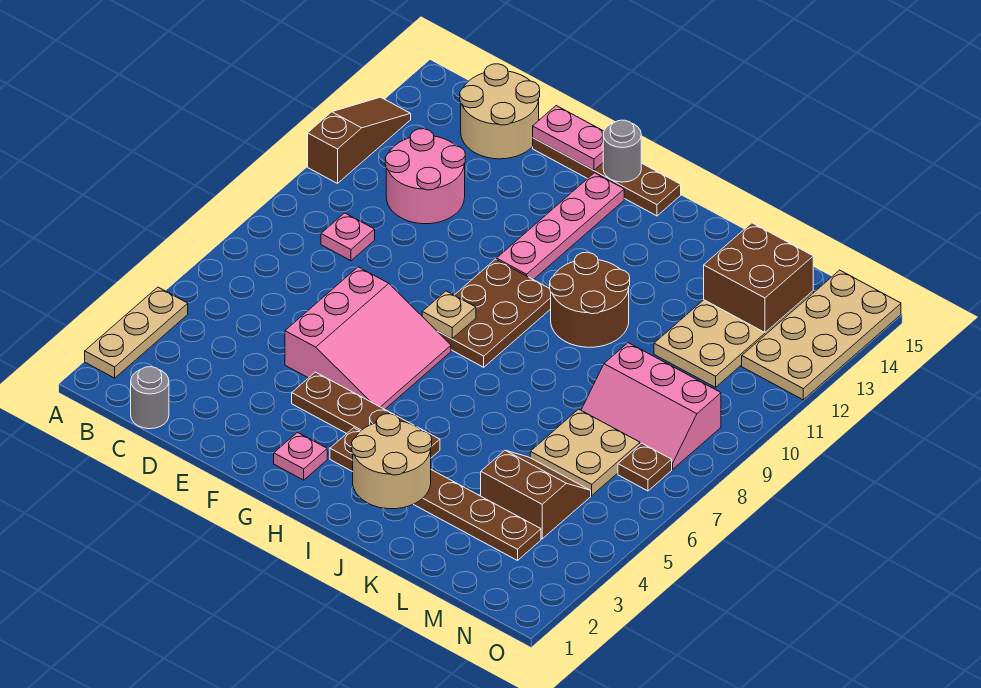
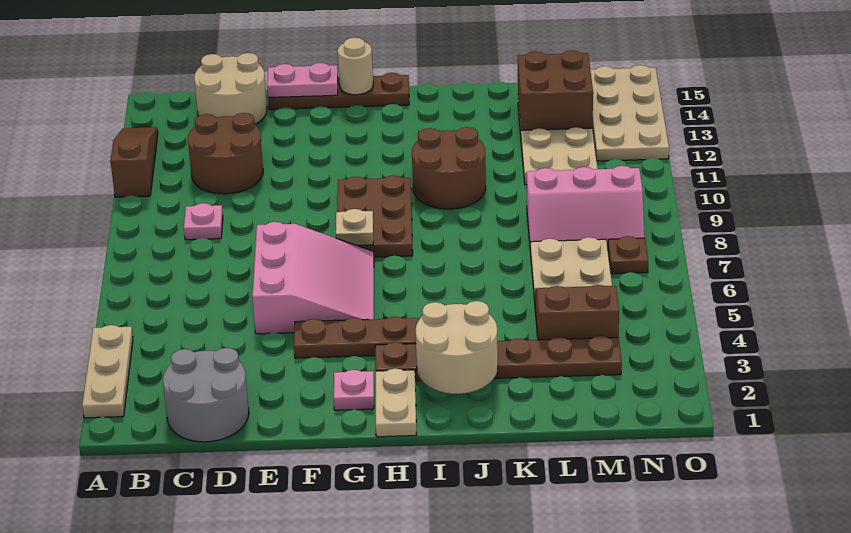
grey 1x1 round brick [131,367,169,429] -> grey 2x2 round brick [163,348,249,442]
pink 2x2 round brick [385,129,465,224] -> brown 2x2 round brick [188,113,263,194]
pink 1x4 plate [497,173,624,280] -> none
grey 1x1 round brick [603,120,641,182] -> tan 1x1 round brick [338,38,373,95]
none -> tan 1x2 plate [376,369,416,437]

